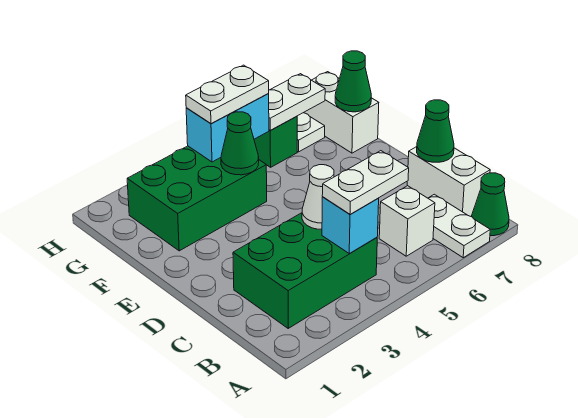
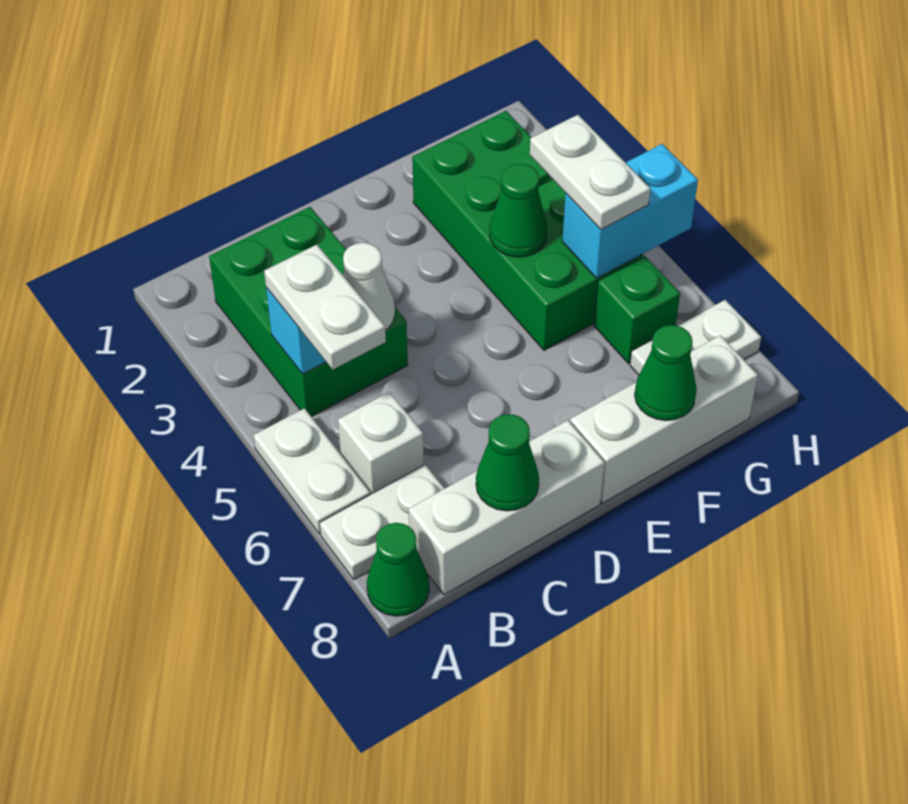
white 1x2 brick [407,147,490,217] -> white 1x3 brick [409,420,604,595]
green 2x3 brick [127,146,267,251] -> green 2x4 brick [412,111,643,350]
white 1x2 brick [304,72,379,153] -> white 1x3 brick [570,335,758,503]
cyan 1x2 brick [186,93,269,162] -> cyan 1x2 brick turned to [562,144,698,278]
white 1x2 plate [269,74,325,130] -> white 1x2 plate moved to [254,408,370,534]

